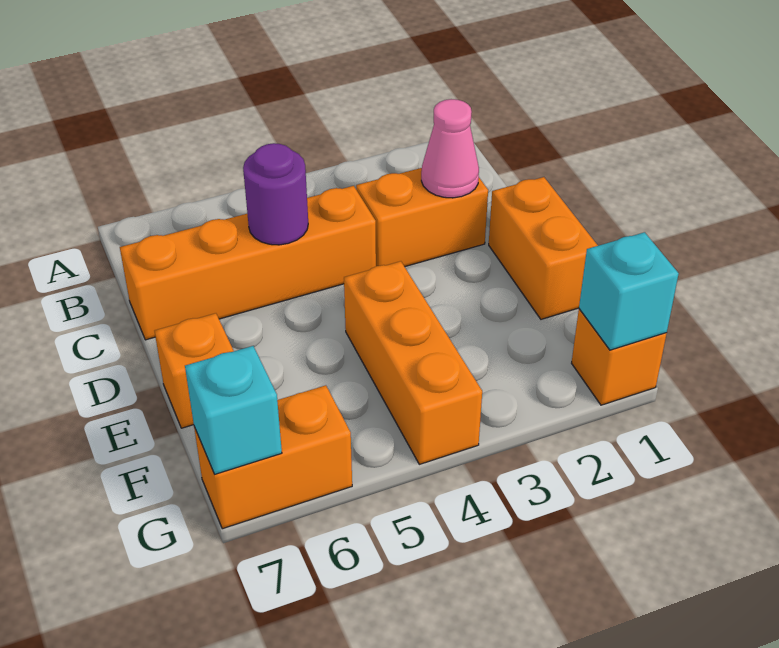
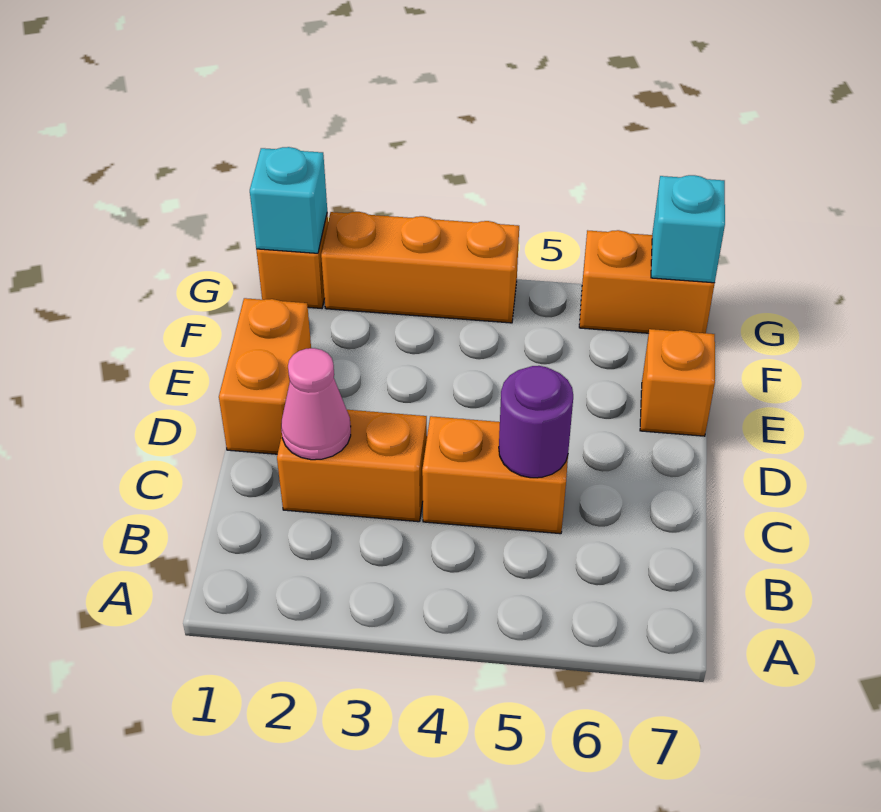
orange 1x4 brick [120,186,376,340] -> orange 1x2 brick [422,416,568,534]
orange 1x3 brick [344,261,482,464] -> orange 1x3 brick turned to [321,212,519,323]

